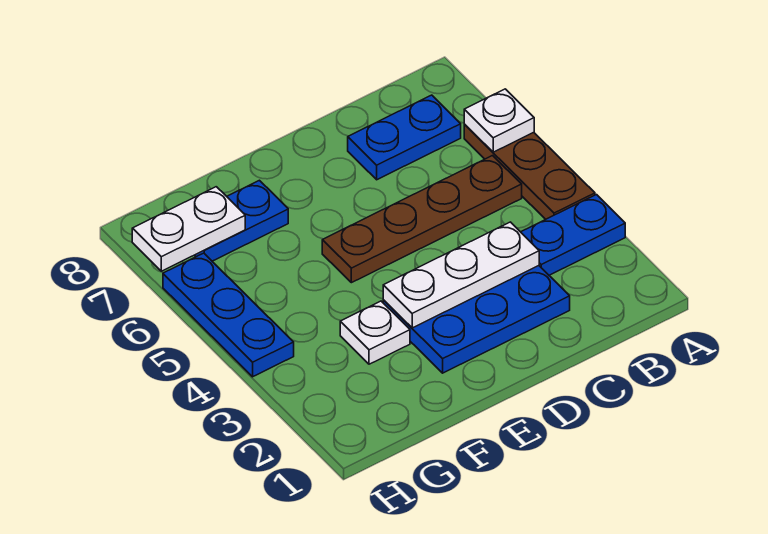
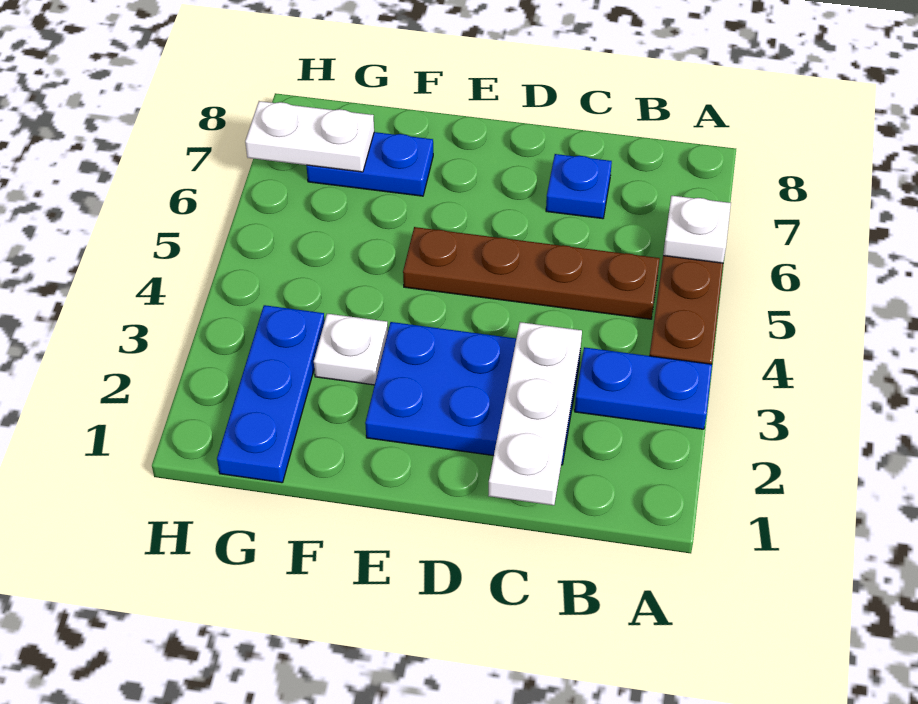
blue 1x2 plate [348,95,461,180] -> blue 1x1 plate [546,154,612,219]
white 1x3 plate [383,222,539,328] -> white 1x3 plate turned to [489,322,582,505]
blue 1x3 plate [163,253,294,377] -> blue 1x3 plate moved to [217,305,325,483]

